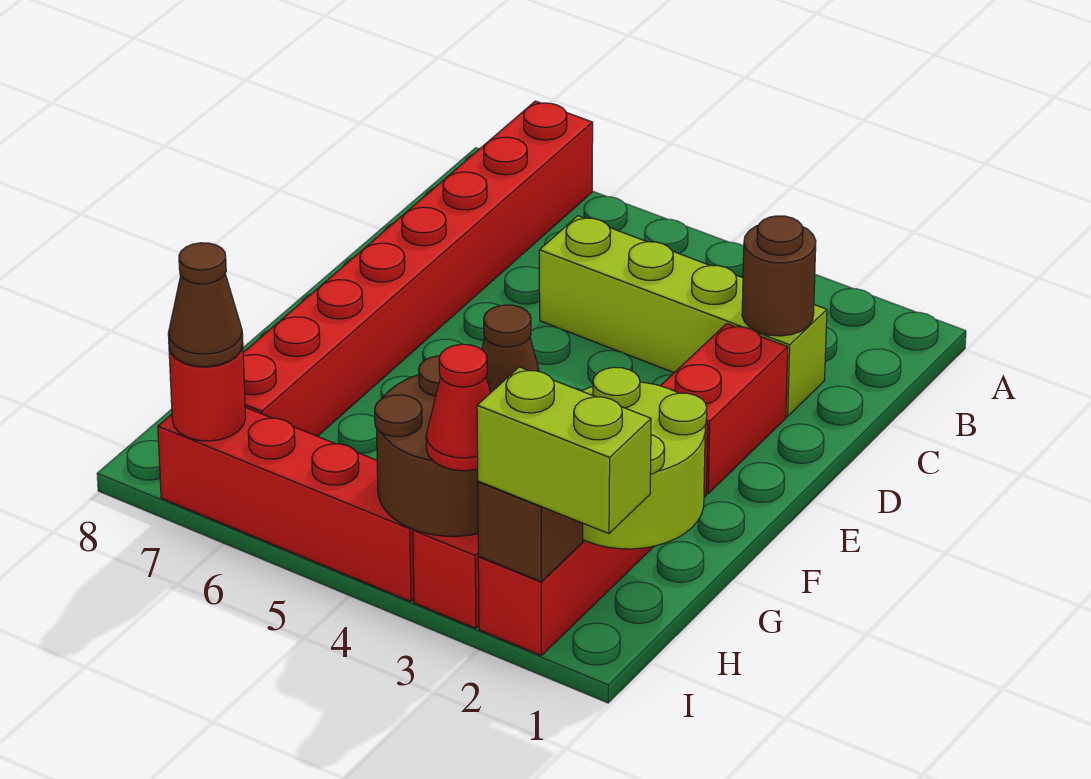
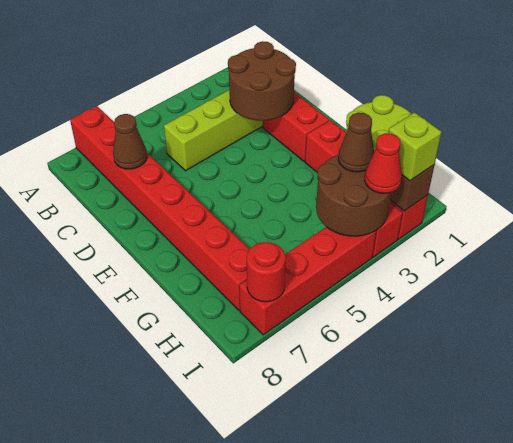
brown 1x1 round brick [742,216,816,336] -> brown 2x2 round brick [228,41,296,121]
lime 1x2 brick [477,367,651,534] -> lime 1x1 brick [388,112,442,181]
brown 1x1 cone [168,243,243,367] -> brown 1x1 cone moved to [113,114,147,169]

